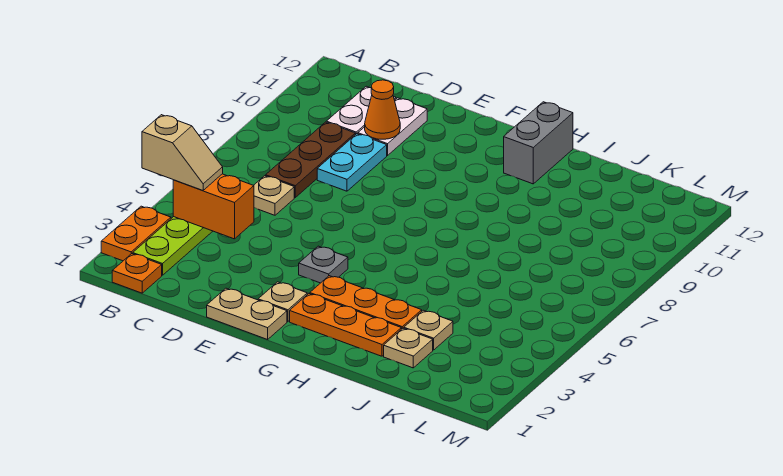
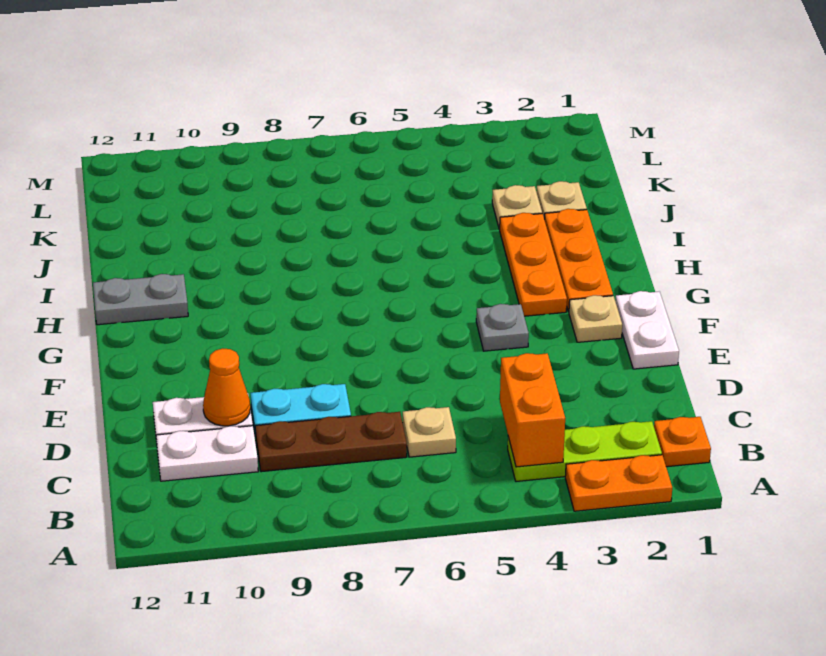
tan 1x2 slope [142,115,223,191] -> none
tan 1x2 plate [207,288,287,339] -> white 1x2 plate [615,291,679,369]
grey 1x2 brick [504,102,573,184] -> grey 1x2 plate [93,274,188,325]

